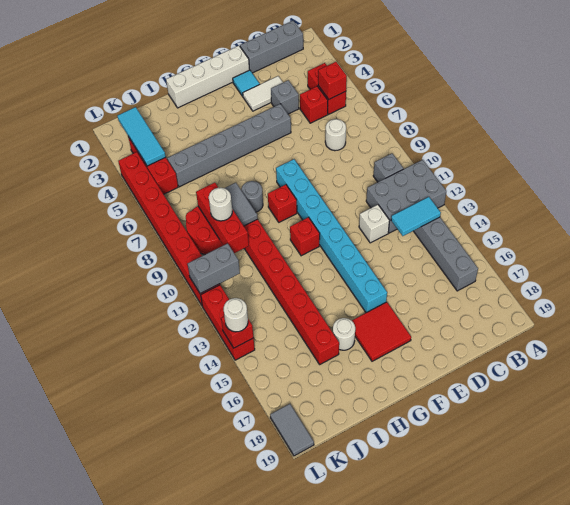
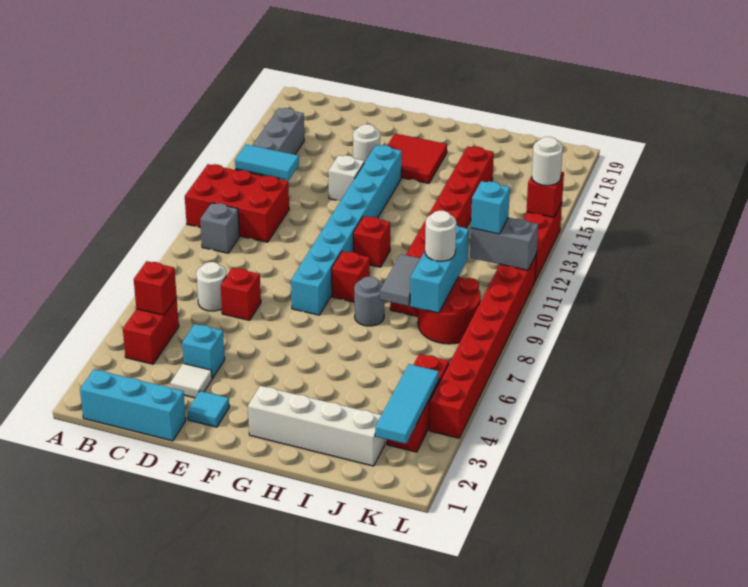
grey 2x3 brick [366,160,446,233] -> red 2x3 brick [185,164,289,242]
grey 1x3 brick [240,21,303,73] -> cyan 1x3 brick [80,369,186,441]
red 1x1 brick [300,86,328,123] -> red 1x1 brick moved to [221,268,261,320]
white 1x2 tile [243,76,283,111] -> white 1x1 tile [170,363,212,398]
grey 1x1 brick [271,80,299,114] -> cyan 1x1 brick [182,324,225,379]
white 1x1 brick [359,205,390,243] -> white 1x1 brick moved to [328,155,364,201]
white 1x4 brick [166,46,249,108] -> white 1x4 brick moved to [248,386,385,466]
grey 1x6 brick [167,104,291,187] -> none
white 1x1 round brick [333,318,355,350] -> white 1x1 round brick moved to [353,124,380,163]
red 1x3 brick [196,183,249,253] -> cyan 1x3 brick [410,225,469,313]
none -> cyan 1x1 brick [471,181,510,234]
grey 1x2 tile [270,404,314,456] -> none

